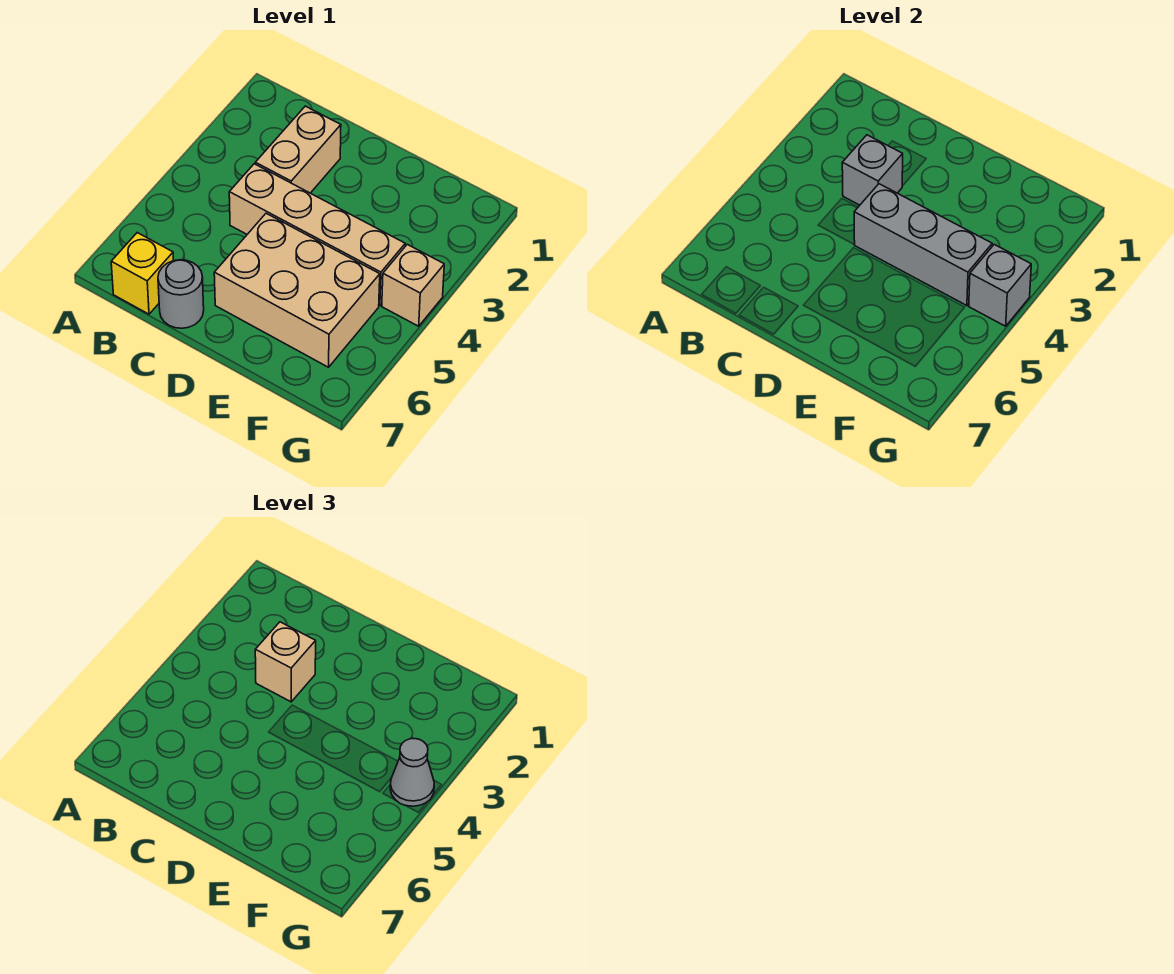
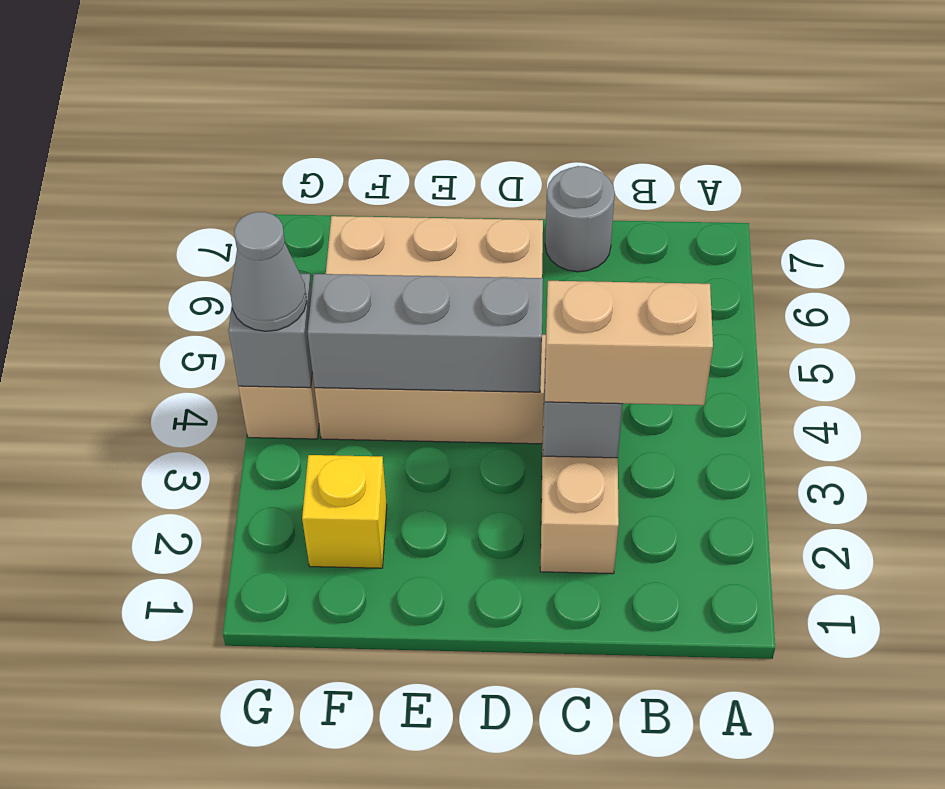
yellow 1x1 brick [111,233,174,314] -> yellow 1x1 brick moved to [302,455,387,568]
tan 1x1 brick [255,622,316,702] -> tan 1x2 brick [545,281,713,405]

